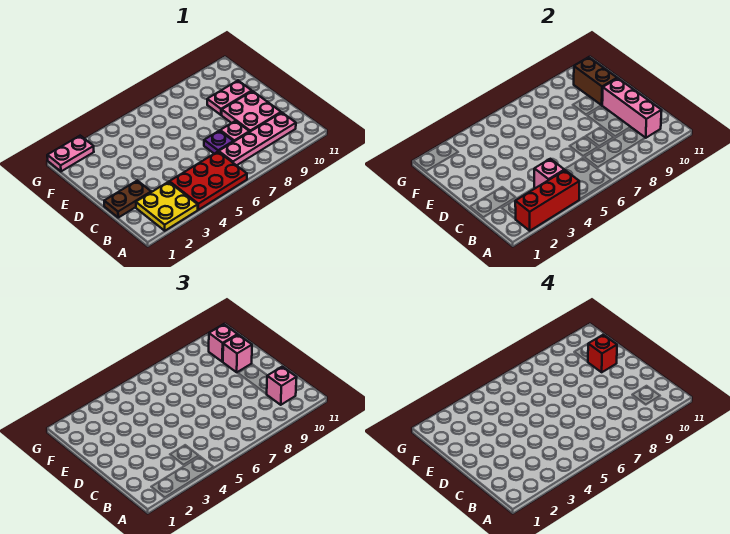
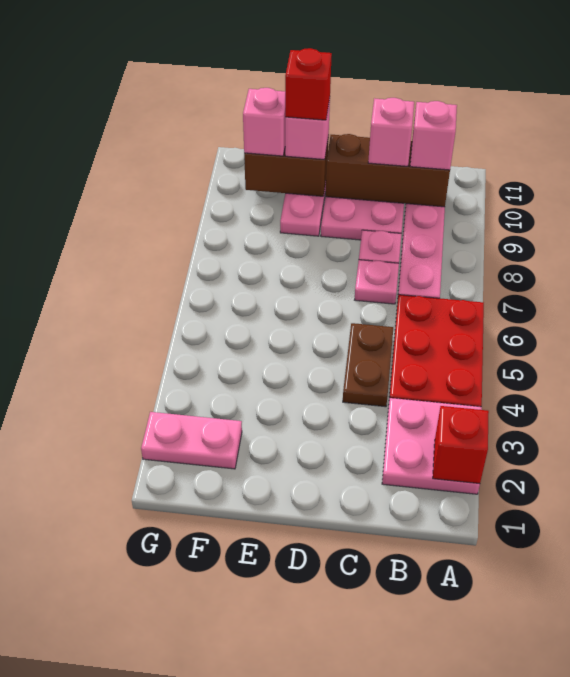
yellow 2x2 plate [136,182,198,231] -> pink 2x2 plate [382,398,482,494]
red 1x3 brick [515,170,579,231] -> red 1x1 brick [433,406,489,484]
pink 1x1 brick [534,159,564,188] -> pink 1x1 brick moved to [368,98,414,166]
pink 1x3 brick [602,78,662,138] -> brown 1x3 brick [325,134,450,207]
brown 1x2 plate [104,181,151,218] -> brown 1x2 plate moved to [343,323,393,407]
purple 1x1 plate [204,131,233,154] -> pink 1x1 plate [355,260,399,304]
pink 1x2 plate [47,136,94,171] -> pink 1x2 plate turned to [141,412,242,469]

